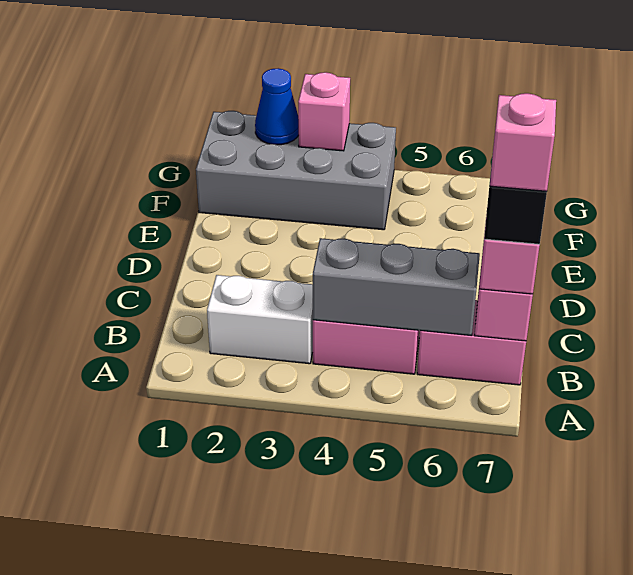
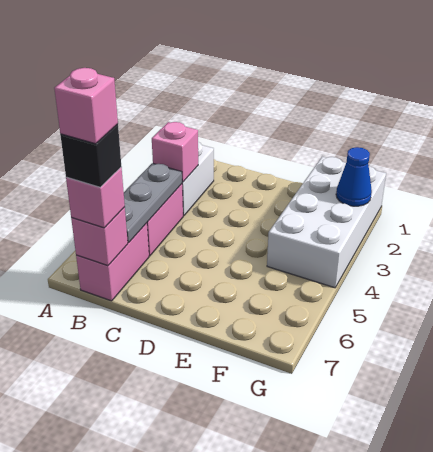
grey 1x3 brick [313,238,480,336] -> grey 1x3 plate [124,163,182,243]
grey 2x4 brick [196,111,396,230] -> white 2x4 brick [267,157,386,288]
pink 1x1 brick [298,72,350,151] -> pink 1x1 brick moved to [152,122,198,182]

